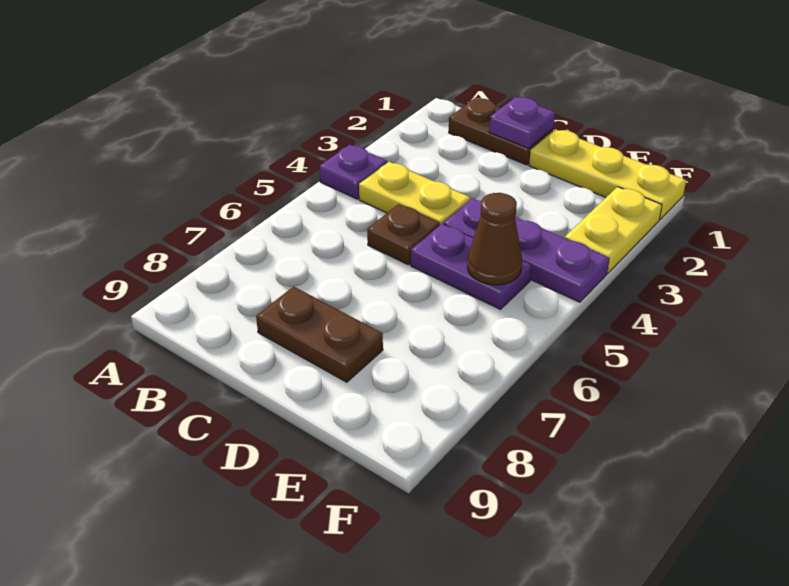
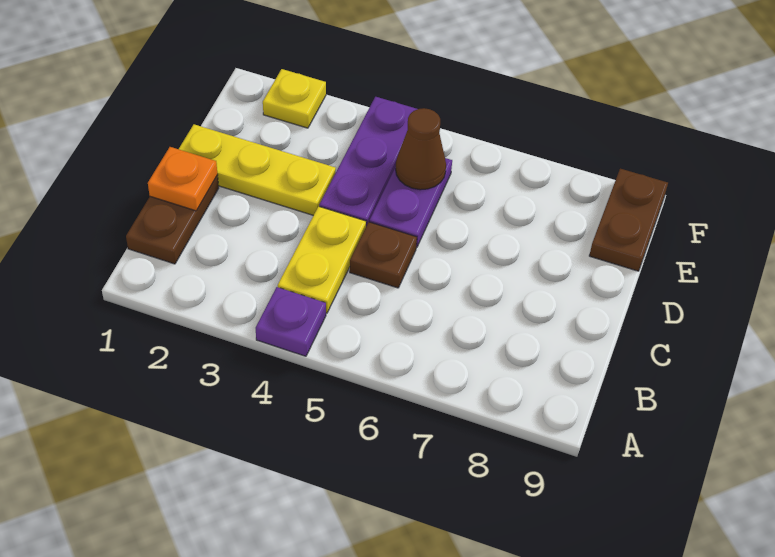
purple 1x1 plate [489,97,555,148] -> orange 1x1 plate [148,147,217,211]
brown 1x2 plate [256,287,383,382] -> brown 1x2 plate moved to [589,169,668,271]
yellow 1x3 plate [529,129,686,219] -> yellow 1x3 plate turned to [179,124,336,215]
yellow 1x2 plate [565,187,662,273] -> yellow 1x1 plate [263,69,326,128]

